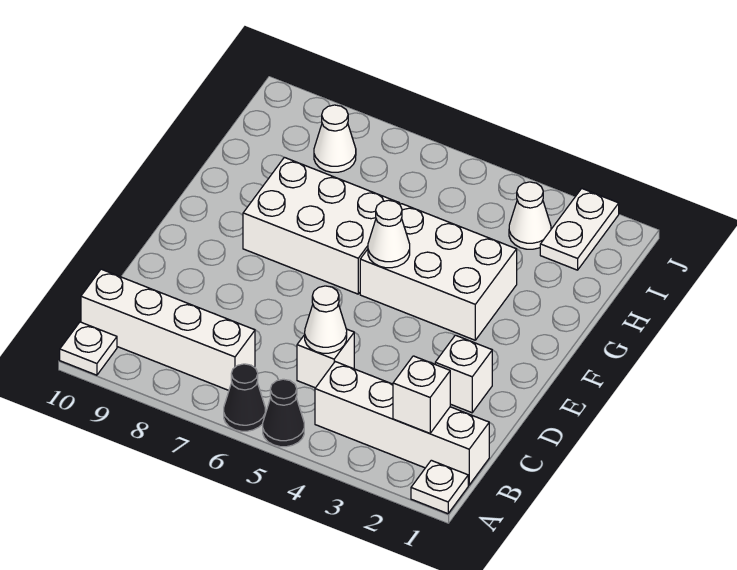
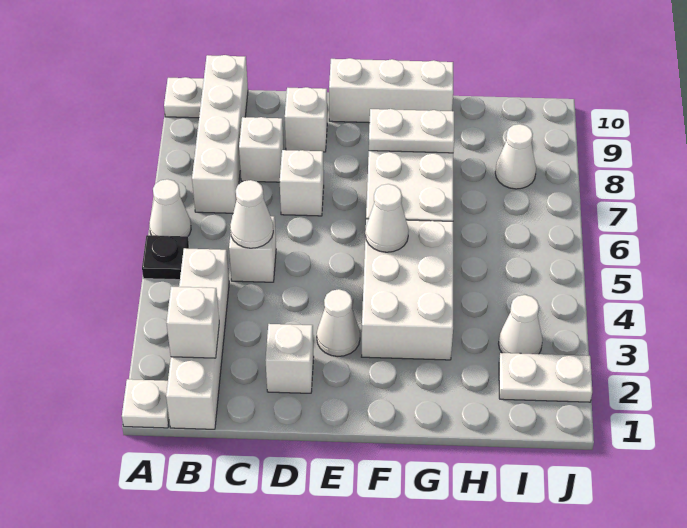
black 1x1 cone [263,379,304,447] -> black 1x1 plate [142,235,189,280]
black 1x1 cone [224,364,265,431] -> white 1x1 cone [149,179,191,236]
none -> white 1x1 brick [239,117,284,182]
none -> white 1x1 brick [280,150,324,216]
none -> white 1x1 brick [285,87,327,152]
none -> white 1x1 cone [317,289,360,356]
none -> white 1x3 brick [329,58,453,123]
none -> white 1x2 plate [369,109,454,153]

